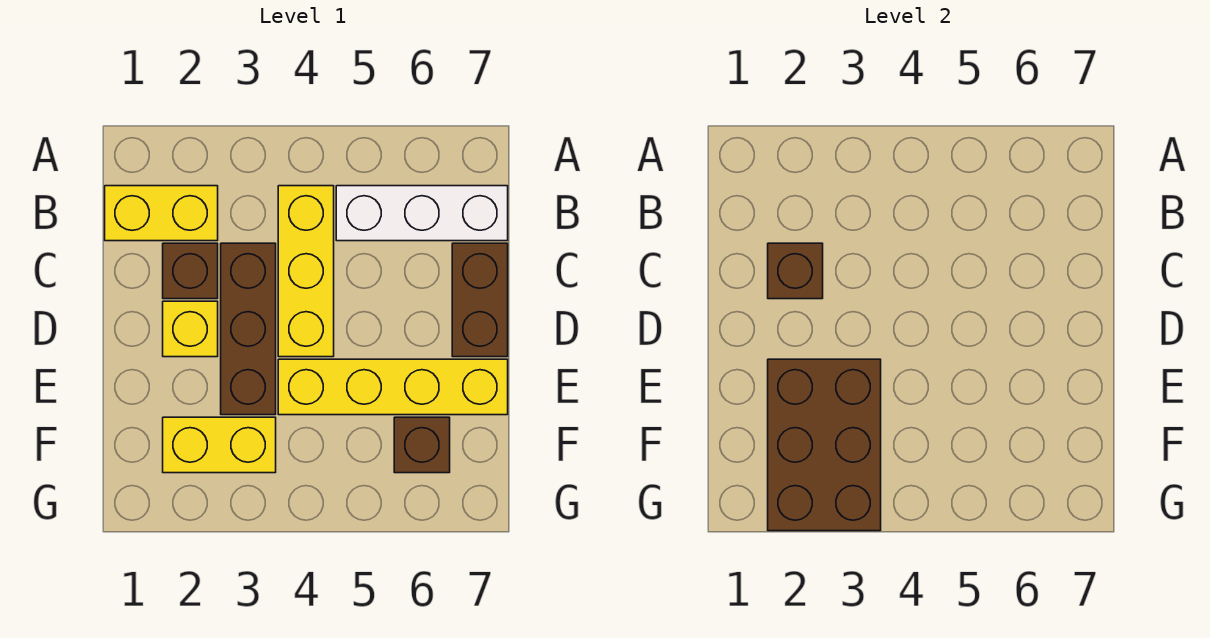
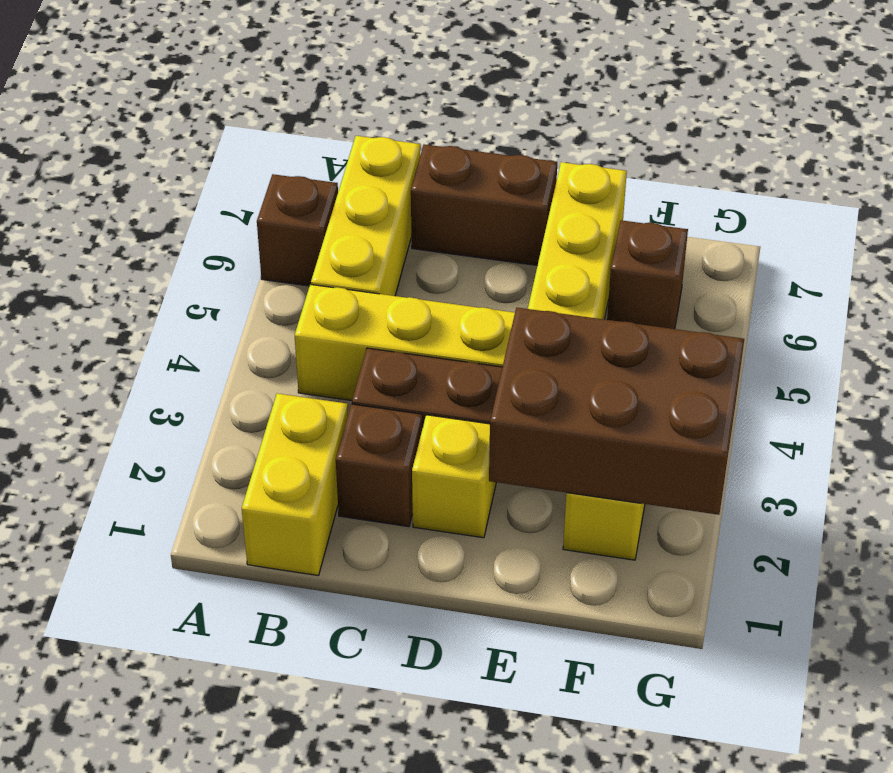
white 1x3 brick [336,186,508,241] -> yellow 1x3 brick [311,136,420,296]
brown 1x1 brick [768,243,823,299] -> brown 1x1 brick moved to [257,174,338,286]

